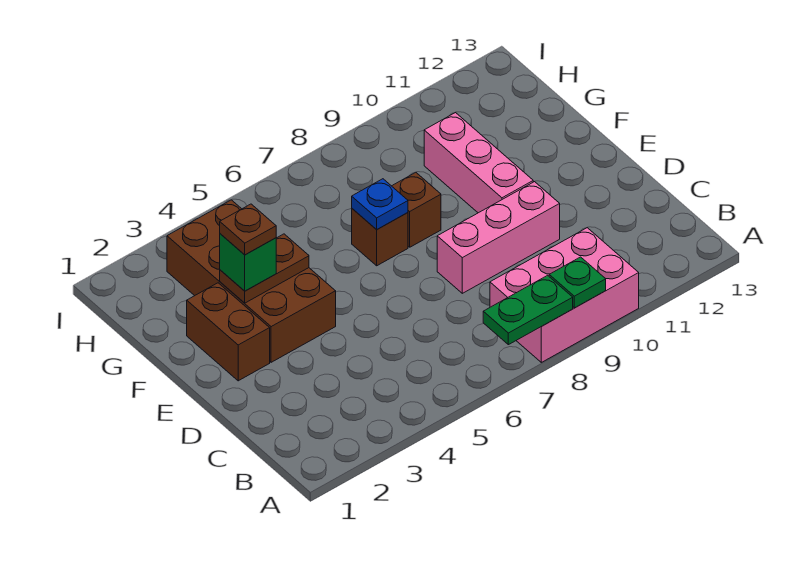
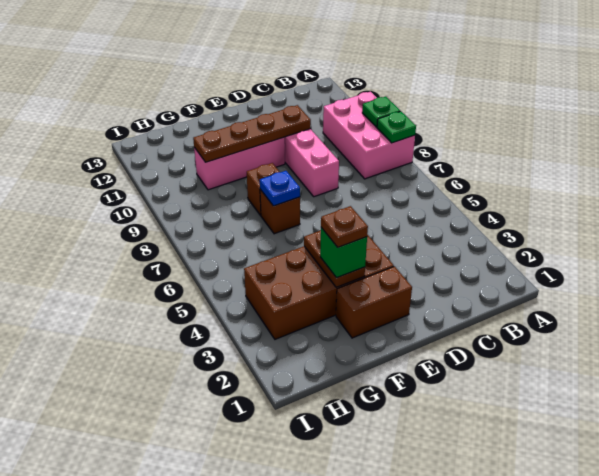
green 1x2 plate [483,275,573,345] -> green 1x1 plate [377,111,416,143]
none -> brown 1x4 plate [193,105,311,162]

